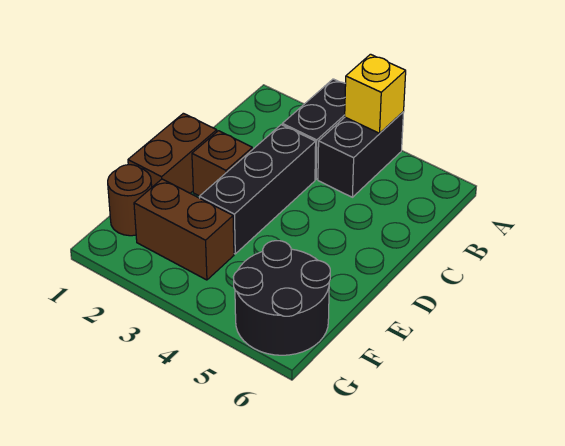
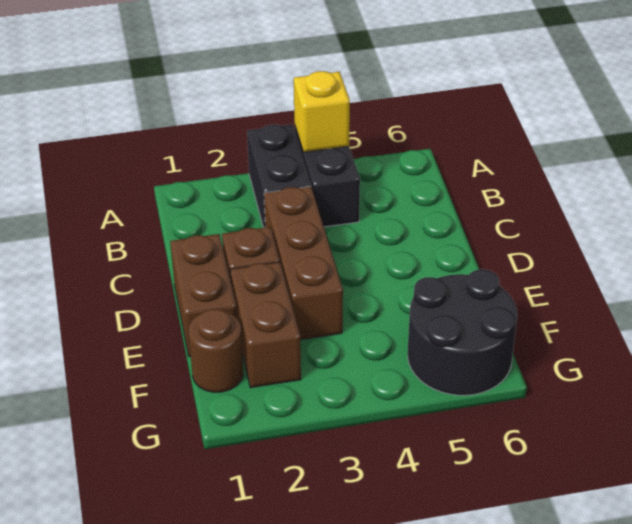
black 1x3 brick [199,125,316,254] -> brown 1x3 brick [264,186,343,340]
brown 1x2 brick [134,179,234,280] -> brown 1x2 brick turned to [230,262,301,388]

